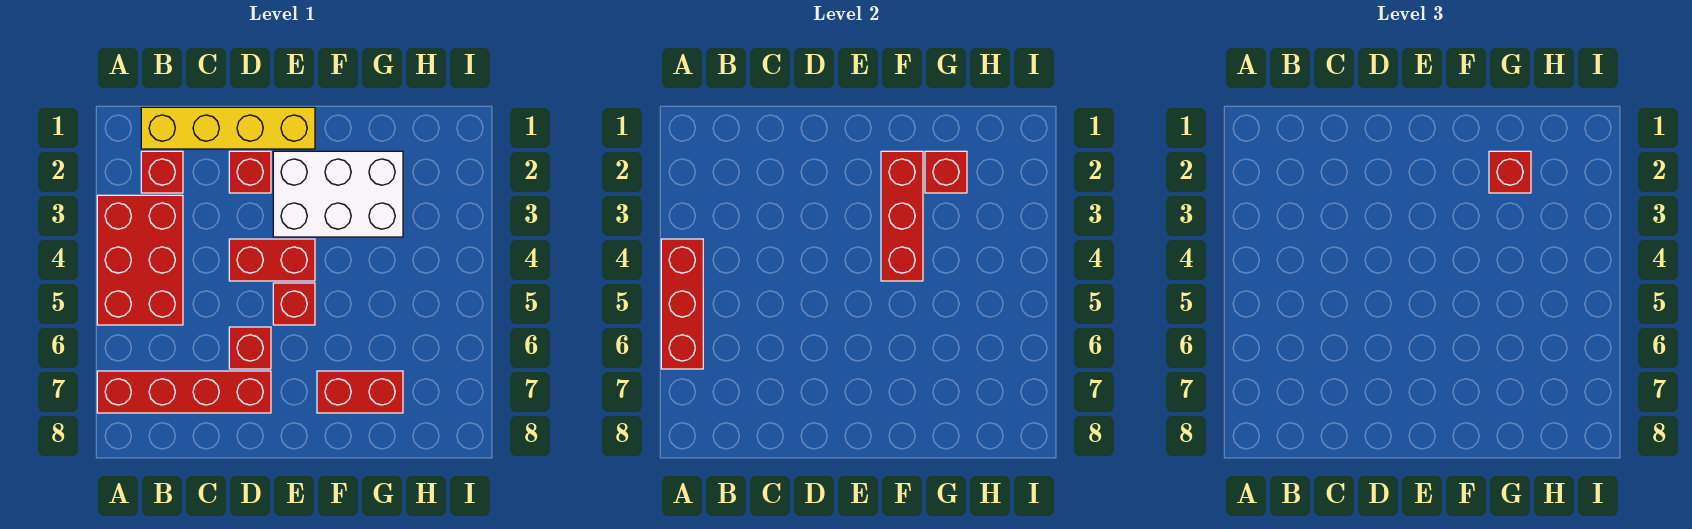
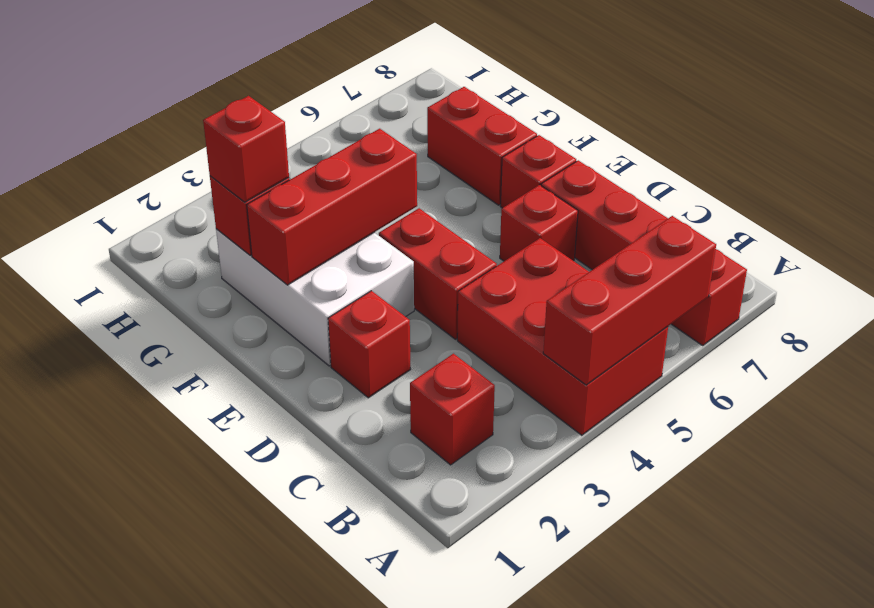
red 2x3 brick [97,195,183,325] -> red 2x3 brick turned to [457,238,668,435]
yellow 1x4 brick [141,107,315,149] -> none
red 1x1 brick [273,283,315,325] -> red 1x1 brick moved to [500,135,576,208]

